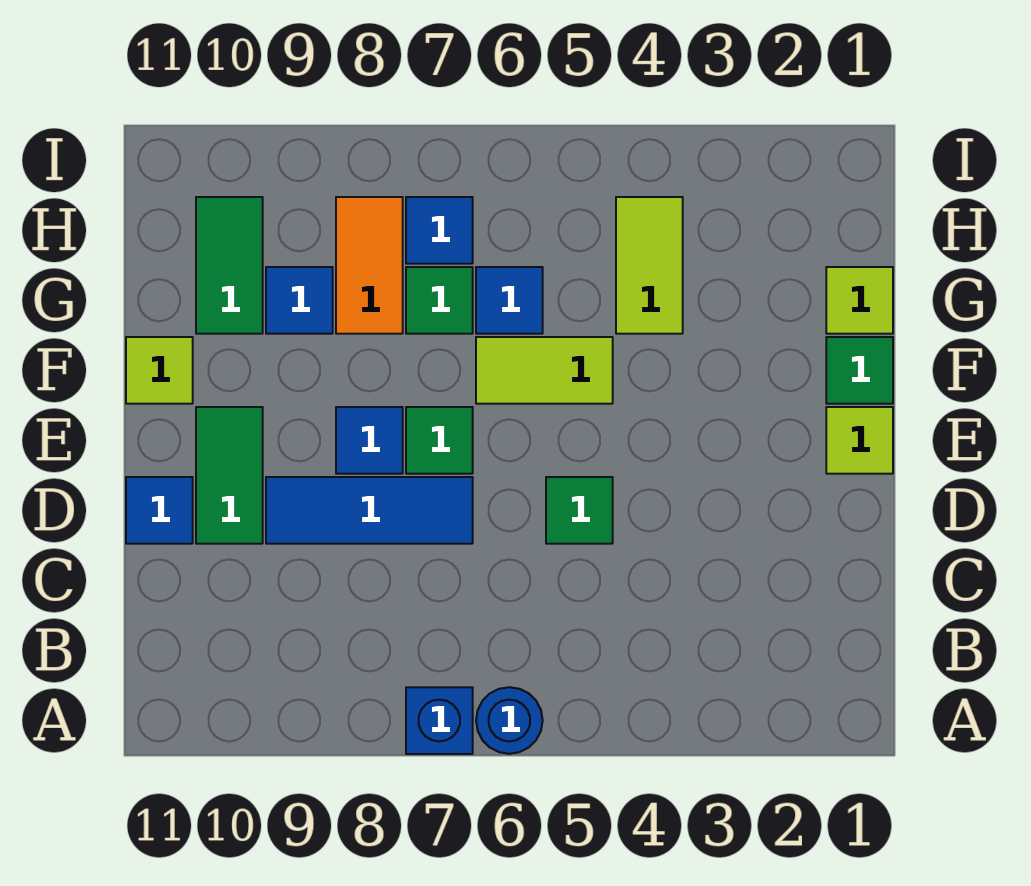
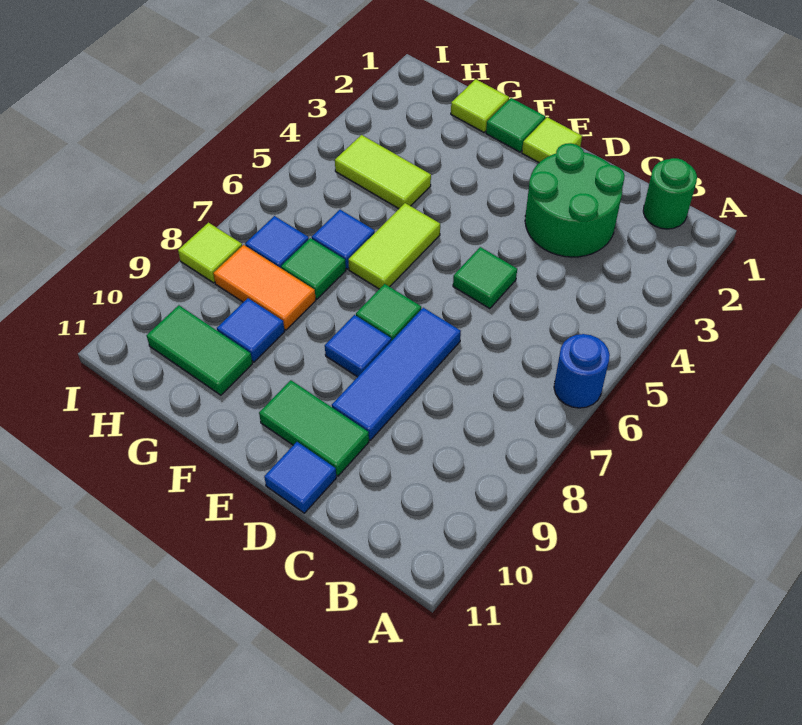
blue 1x1 brick [406,687,473,754] -> none
none -> green 1x1 round brick [643,158,697,229]
none -> green 2x2 round brick [525,143,625,257]
lime 1x1 tile [126,337,193,404] -> lime 1x1 tile moved to [178,223,242,283]

